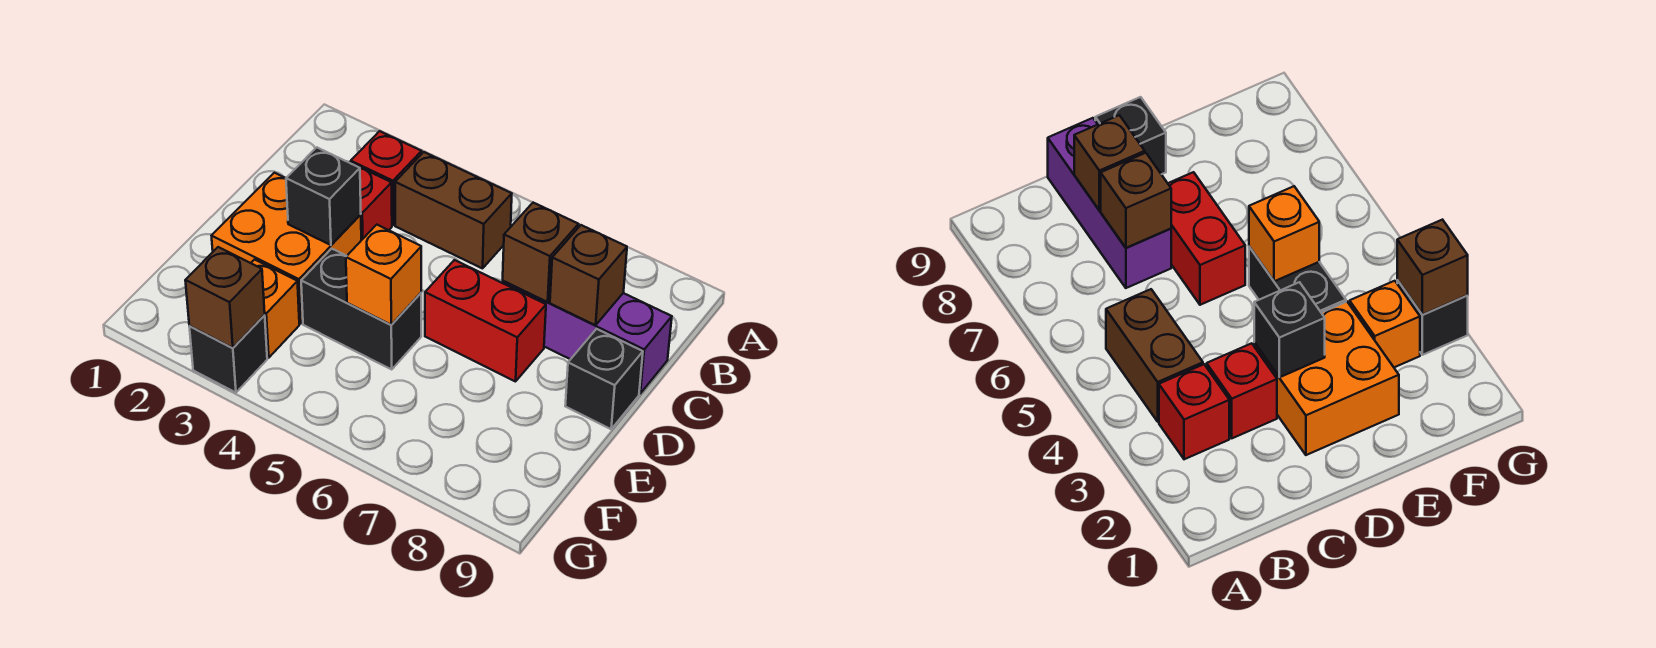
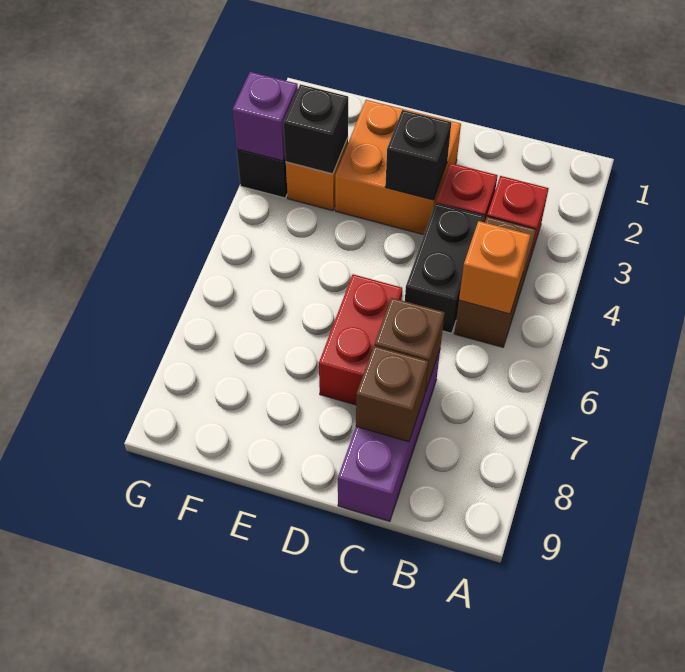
black 1x1 brick [565,329,643,429] -> black 1x1 brick moved to [283,84,348,174]
black 1x2 brick [301,249,421,369] -> black 1x2 brick moved to [405,203,484,333]
orange 1x1 brick [346,225,421,325] -> orange 1x1 brick moved to [459,221,530,314]
brown 1x1 brick [185,247,265,348] -> purple 1x1 brick [233,72,298,161]

